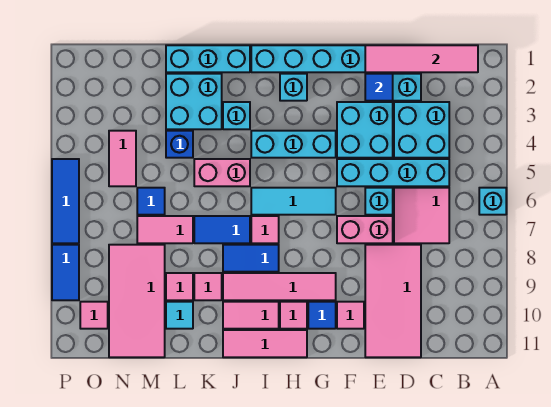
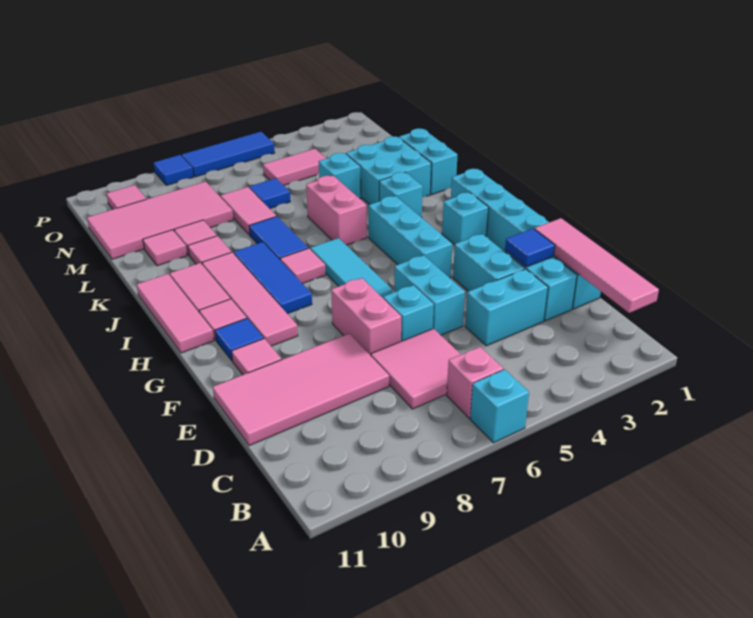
none -> pink 1x1 brick [447,347,503,418]
cyan 2x2 brick [394,102,449,158] -> cyan 1x2 brick [465,269,548,346]
cyan 1x4 brick [337,159,449,186] -> cyan 1x2 brick [395,255,465,335]
cyan 2x2 brick [337,102,393,158] -> cyan 1x2 brick [453,234,525,291]
blue 1x2 tile [223,245,279,272] -> blue 1x3 tile [234,242,312,314]
cyan 1x3 brick [166,45,250,72] -> cyan 1x2 brick [399,128,458,194]
blue 1x1 brick [166,131,193,158] -> cyan 1x1 brick [319,153,361,199]
cyan 1x1 tile [166,302,193,329] -> pink 1x1 tile [143,230,187,266]
blue 1x2 tile [52,245,79,300] -> blue 1x1 tile [154,155,193,185]

